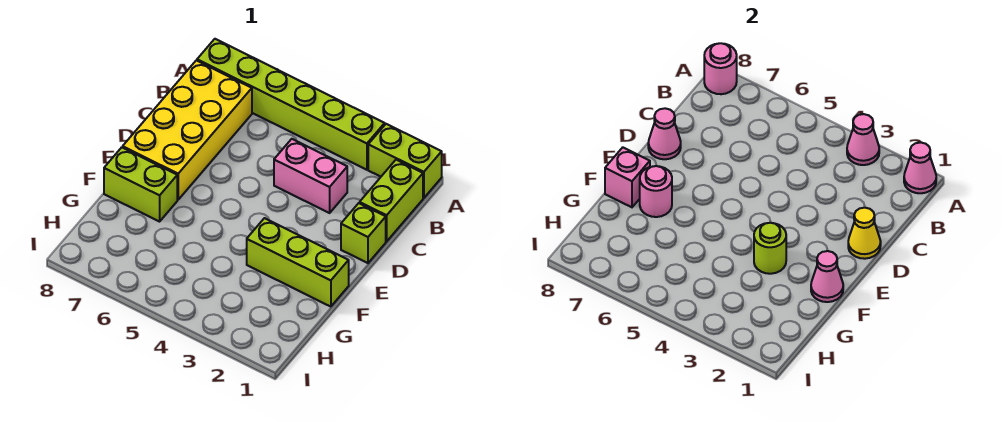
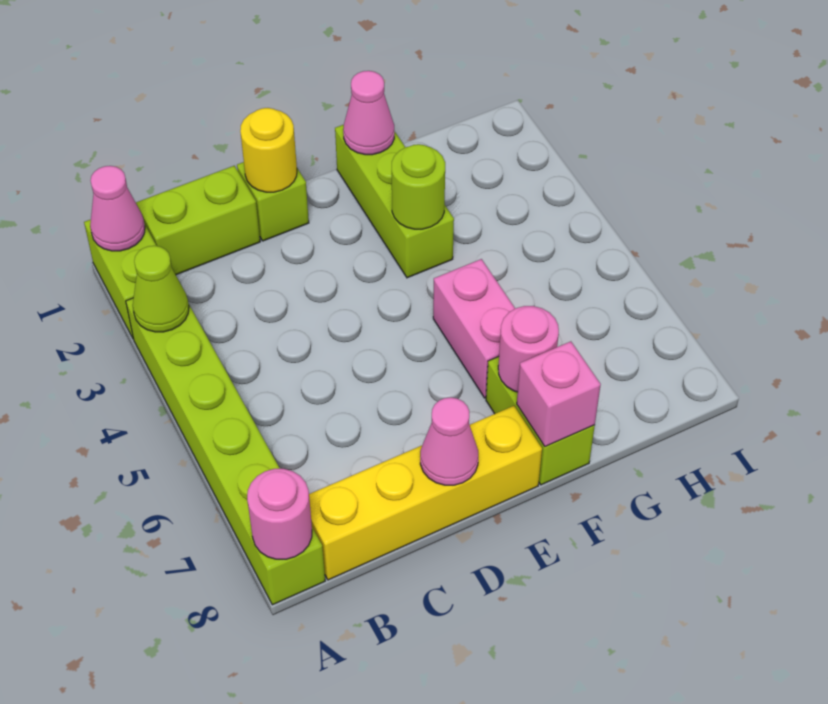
pink 1x1 cone [847,114,879,165] -> lime 1x1 cone [133,246,189,332]
yellow 2x4 brick [123,60,252,200] -> yellow 1x4 brick [309,406,542,580]
pink 1x2 brick [274,139,347,213] -> pink 1x2 brick moved to [433,259,515,398]
yellow 1x1 cone [848,207,881,259] -> yellow 1x1 round brick [240,108,297,192]

